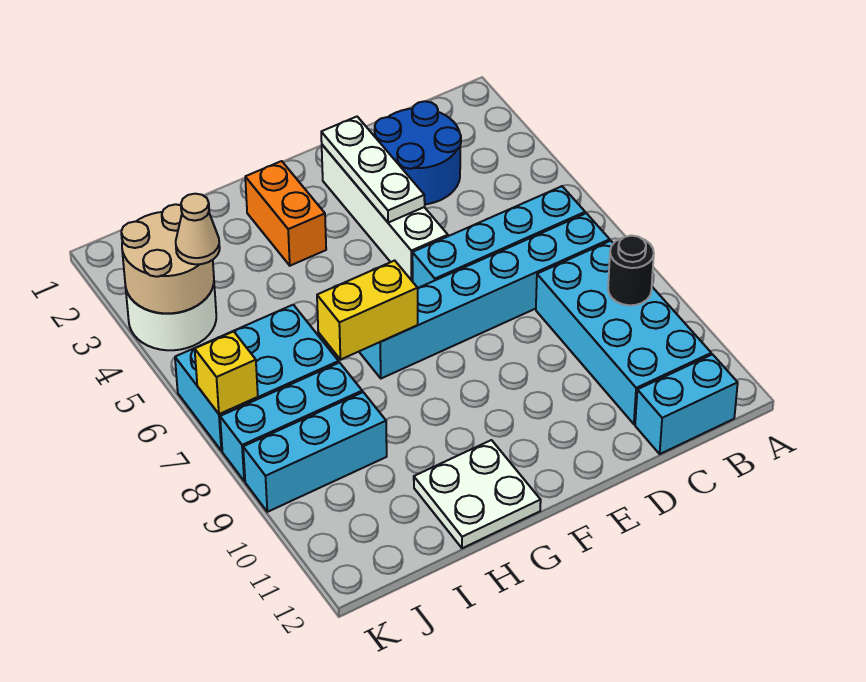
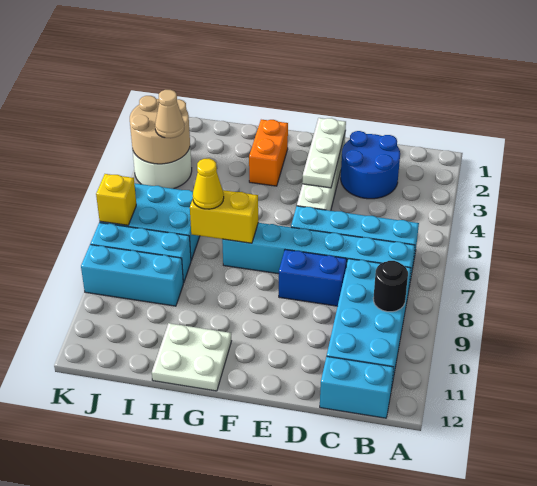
none -> blue 1x2 brick [279,250,347,306]
none -> yellow 1x1 cone [193,158,224,209]

